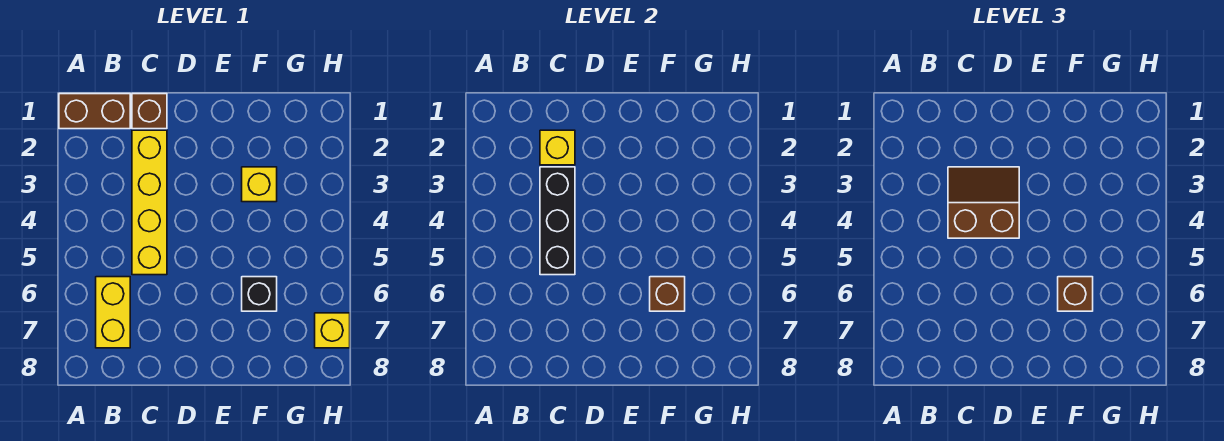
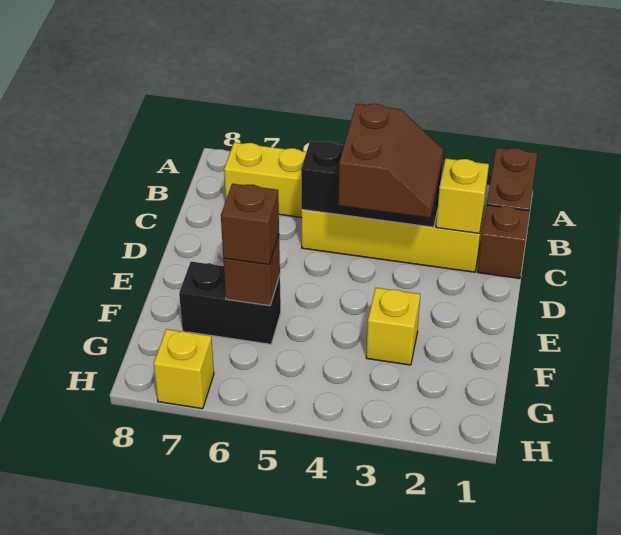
black 1x1 brick [242,277,277,311] -> black 1x2 brick [179,262,281,344]

